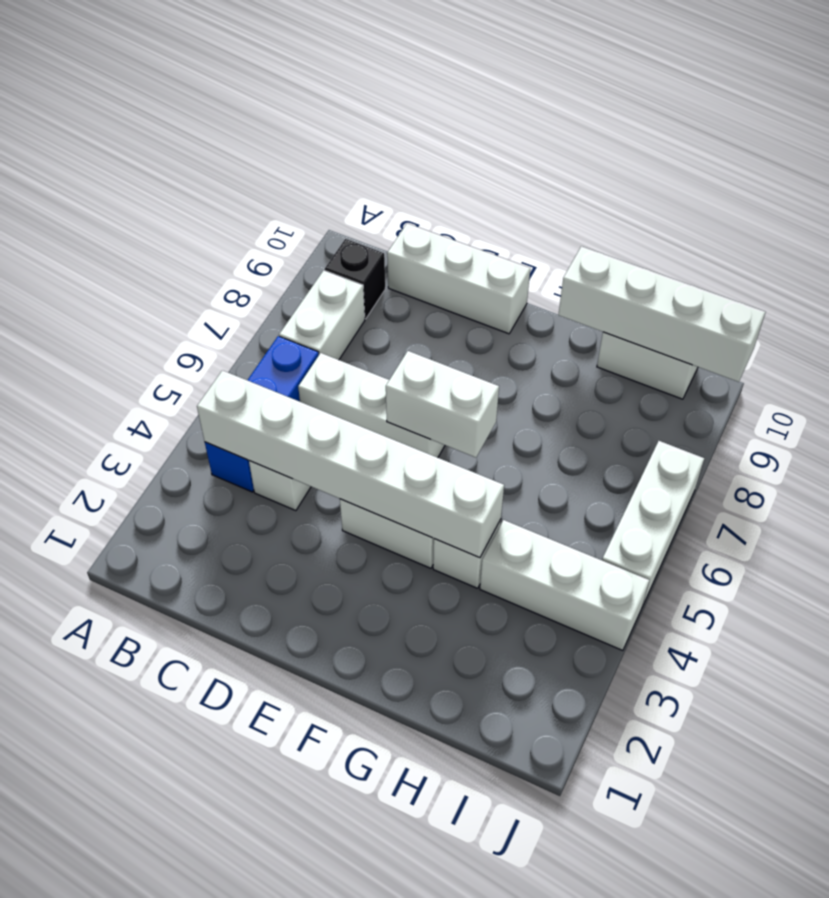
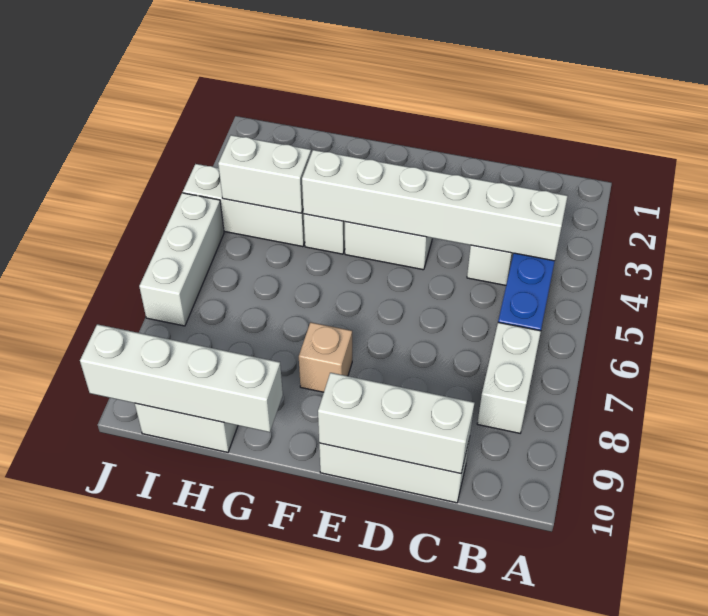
black 1x1 brick [325,239,385,319] -> none
white 1x3 brick [298,353,445,458] -> white 1x3 brick moved to [318,373,474,474]
white 1x2 brick [386,351,499,457] -> white 1x2 brick moved to [218,135,311,213]
none -> tan 1x1 brick [299,322,352,392]

